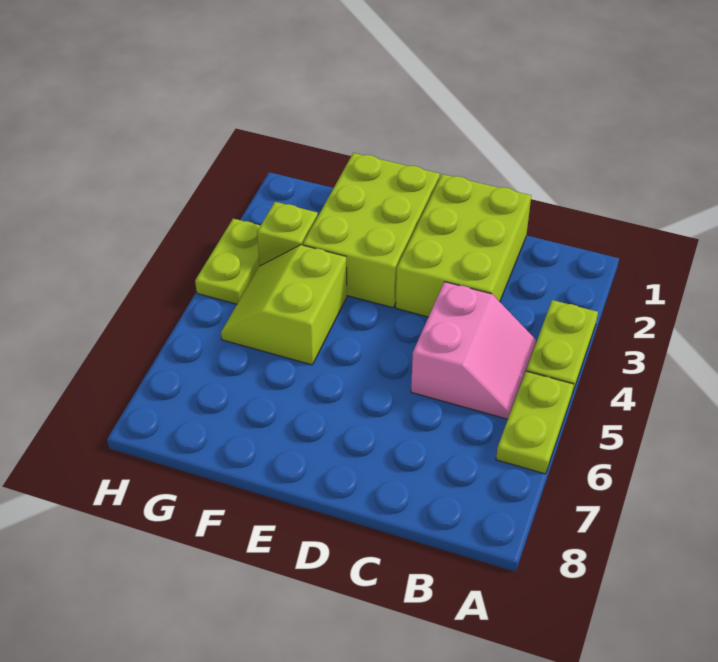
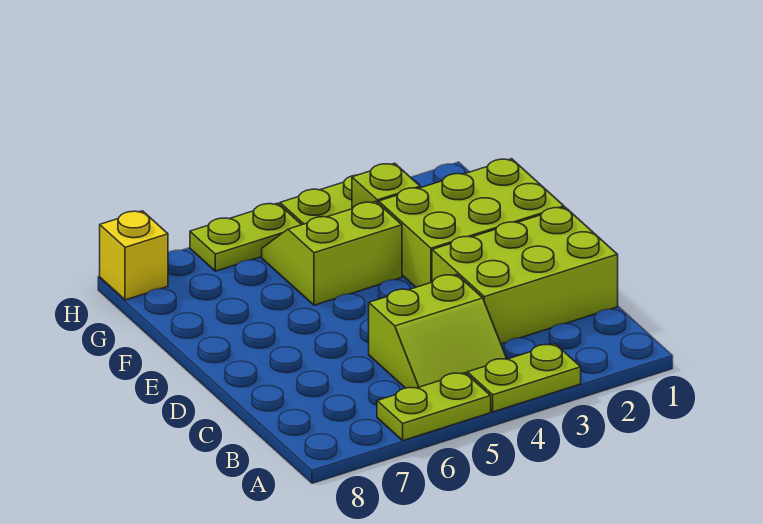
pink 2x2 slope [411,282,536,419] -> lime 2x2 slope [369,274,507,388]
none -> lime 1x2 plate [190,203,301,271]
none -> yellow 1x1 brick [100,211,168,300]

